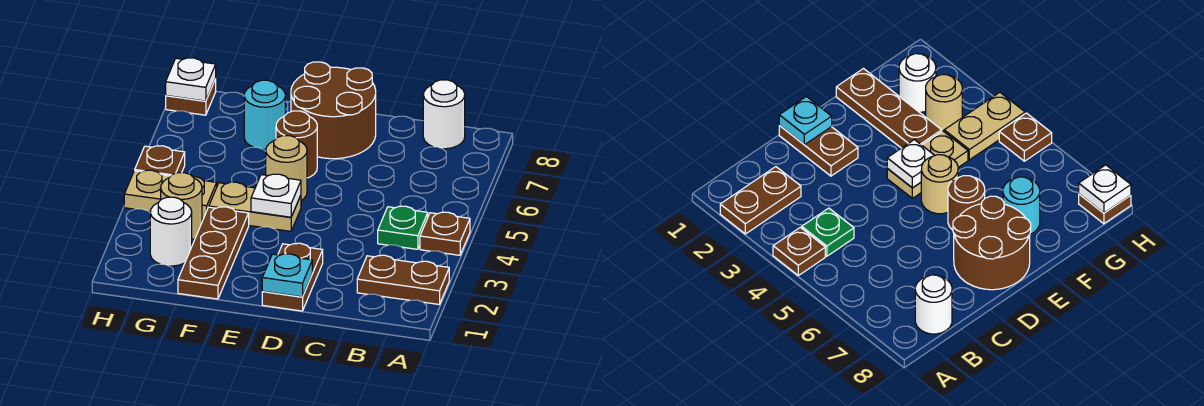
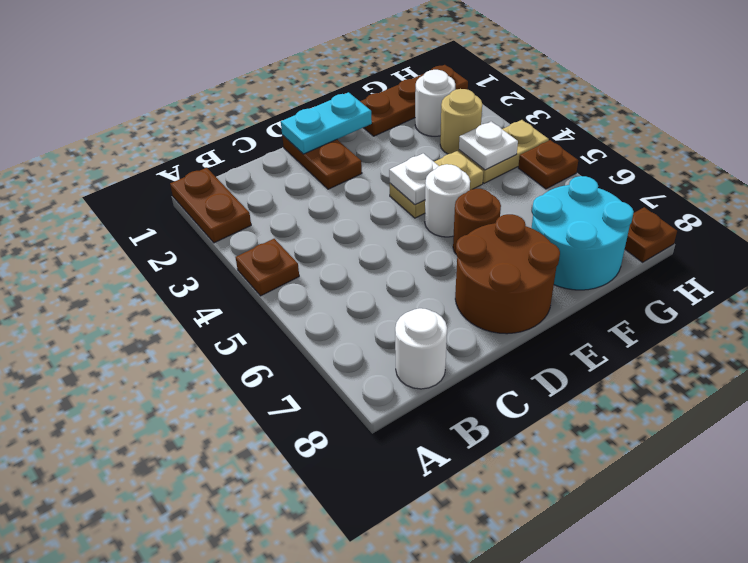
brown 1x2 plate [357,255,449,304] -> brown 1x2 plate turned to [170,168,251,243]
green 1x1 plate [378,206,428,249] -> none
cyan 1x1 plate [262,254,312,297] -> cyan 1x2 plate [281,92,372,154]
tan 1x1 round brick [266,136,307,200] -> white 1x1 round brick [425,164,470,237]
brown 1x3 plate [178,207,249,299] -> brown 1x3 plate turned to [360,65,468,136]
cyan 1x1 round brick [244,80,285,149] -> cyan 2x2 round brick [532,176,634,290]
white 1x1 plate [166,58,216,101] -> white 1x1 plate moved to [459,121,518,170]

